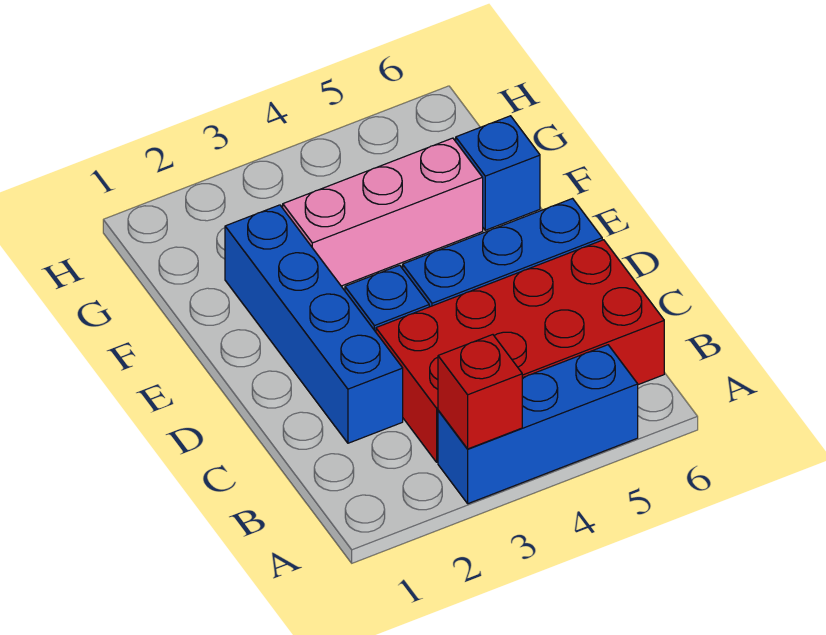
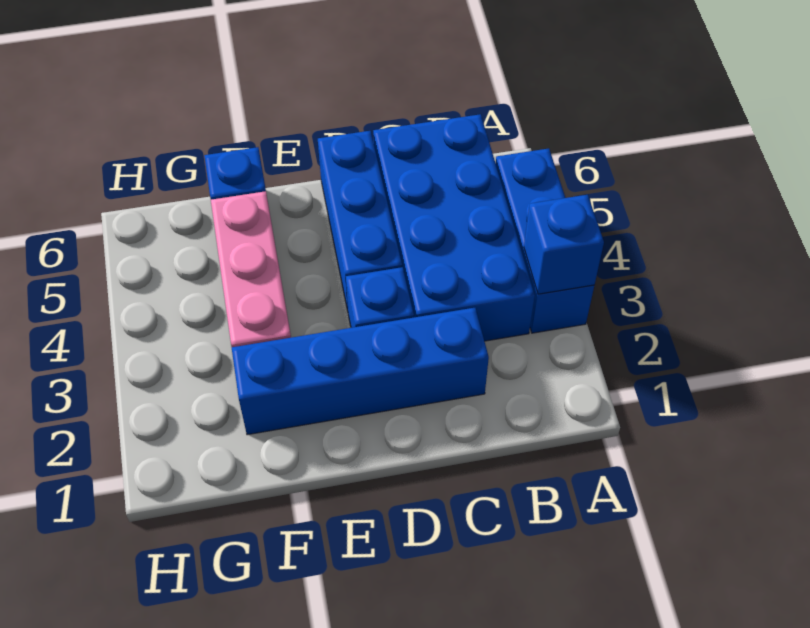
red 1x1 brick [438,335,522,449] -> blue 1x1 brick [524,195,604,294]
red 2x4 brick [376,240,664,462] -> blue 2x4 brick [373,114,535,341]

